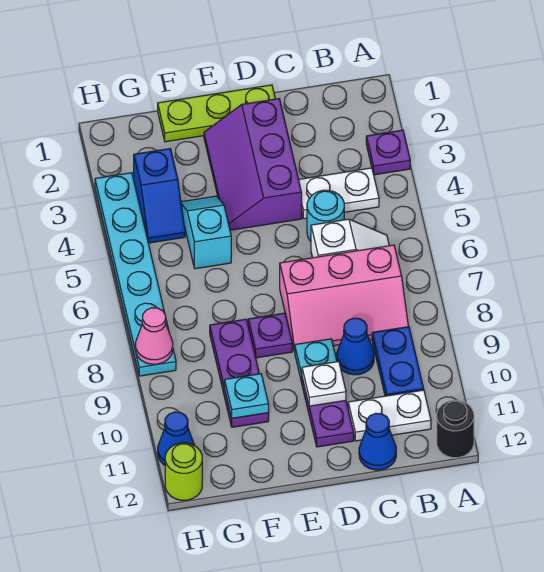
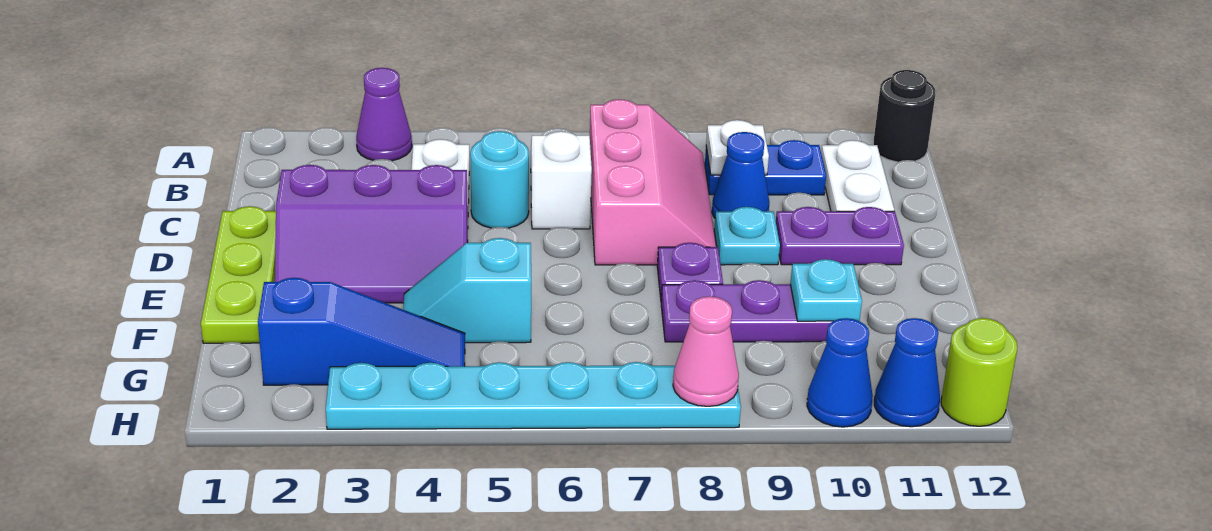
purple 1x1 plate [366,130,410,175] -> purple 1x1 cone [356,68,412,161]
blue 1x1 cone [359,413,396,470] -> blue 1x1 cone moved to [807,318,873,427]
white 1x1 plate [302,361,346,406] -> white 1x1 plate moved to [706,120,769,175]
blue 1x2 slope [134,149,185,243] -> blue 1x3 slope [258,278,465,385]

